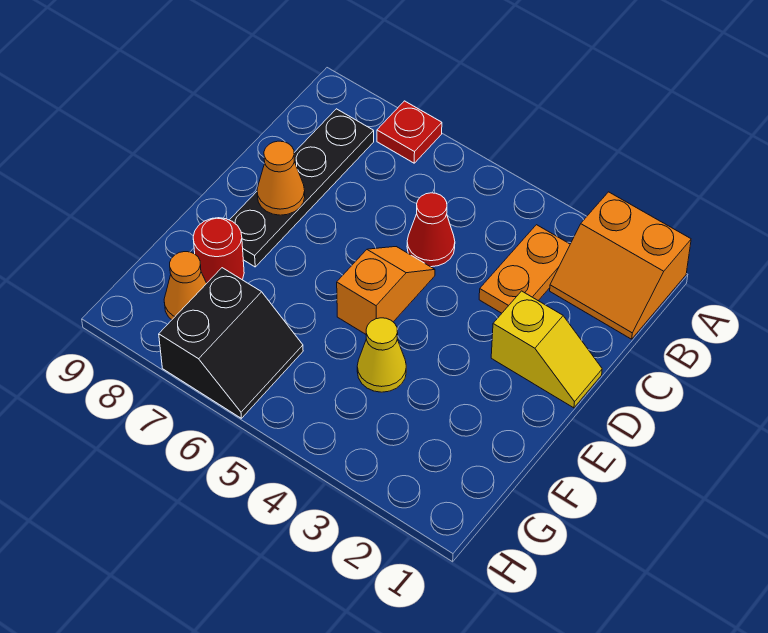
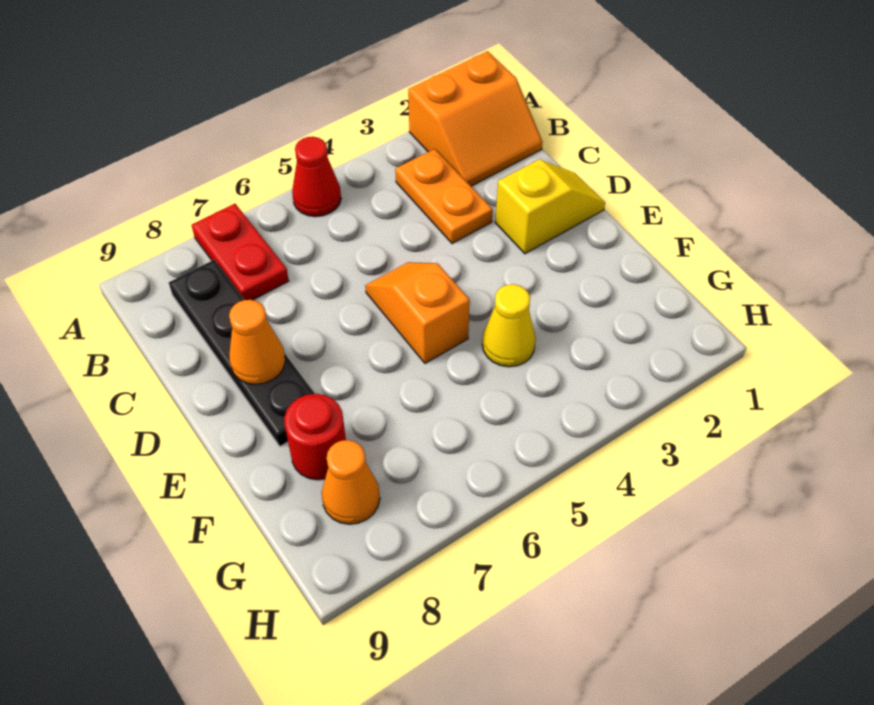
red 1x1 plate [377,101,442,163] -> red 1x2 plate [192,204,289,300]
red 1x1 cone [407,193,455,267] -> red 1x1 cone moved to [292,137,341,217]
black 2x2 slope [159,268,303,418] -> none

